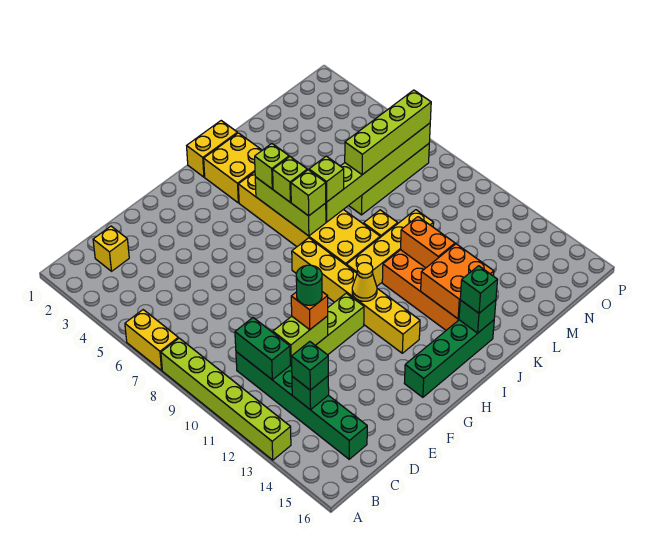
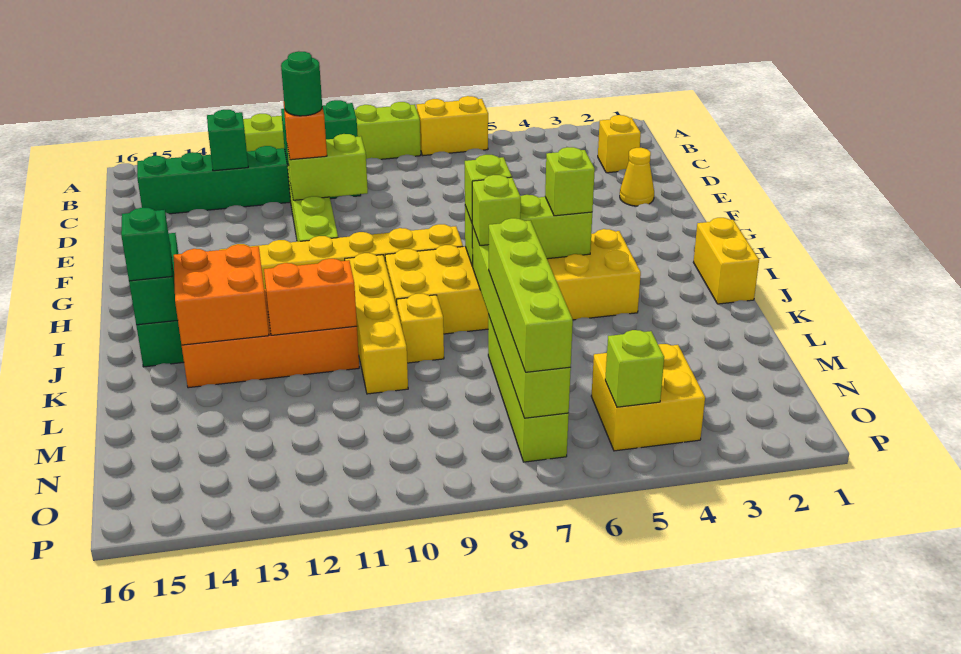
green 1x1 brick [291,342,328,390] -> none
lime 1x2 brick [273,316,328,364] -> lime 1x2 brick turned to [287,134,368,200]
yellow 1x1 cone [352,263,377,301] -> yellow 1x1 cone moved to [620,148,654,206]
yellow 2x2 brick [204,133,262,203] -> yellow 2x2 brick moved to [591,344,705,451]
lime 1x1 brick [273,157,307,202] -> lime 1x1 brick moved to [605,330,664,407]

